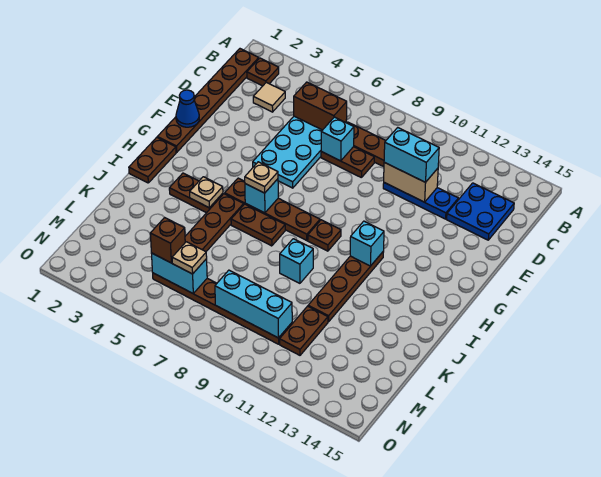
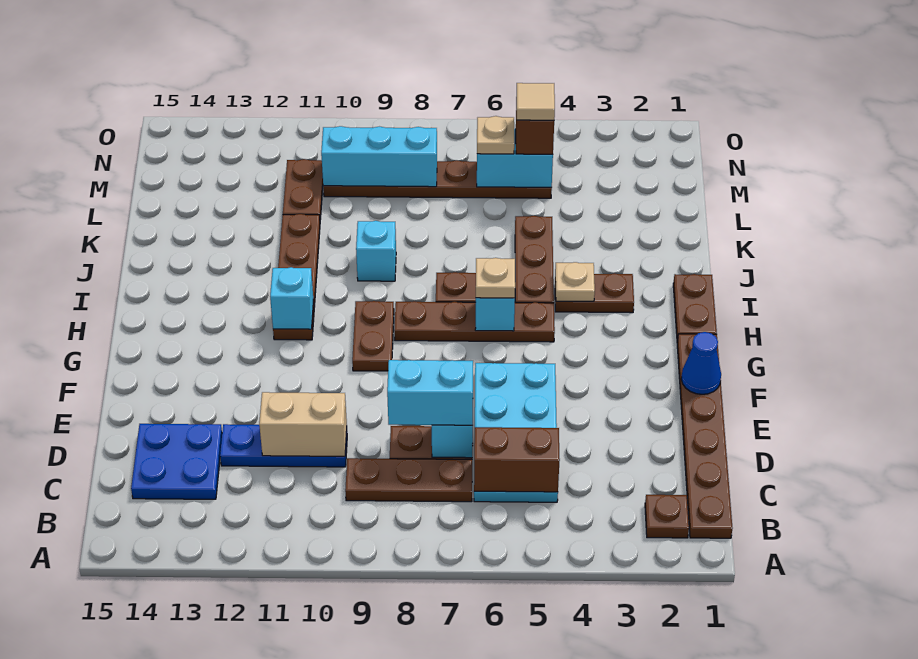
tan 1x1 tile [253,82,285,112] -> tan 1x1 tile moved to [517,83,555,120]
cyan 1x2 brick [384,128,439,182] -> cyan 1x2 brick moved to [387,360,473,425]
brown 1x1 plate [308,220,341,251] -> brown 1x2 plate [352,301,394,371]

